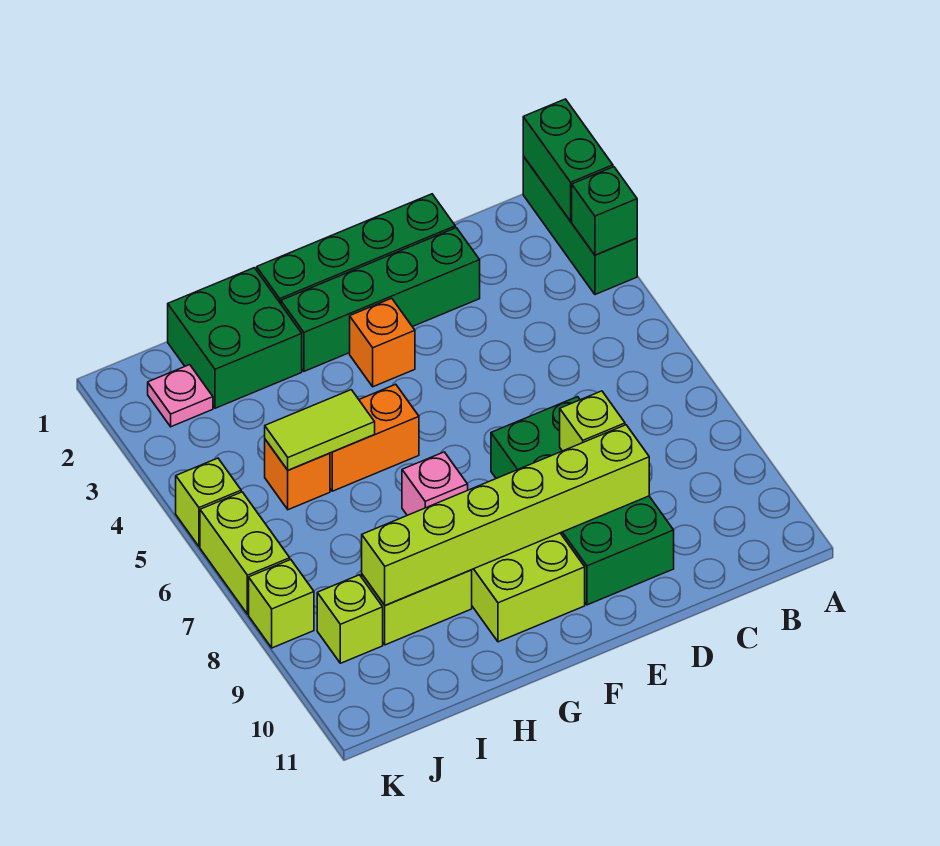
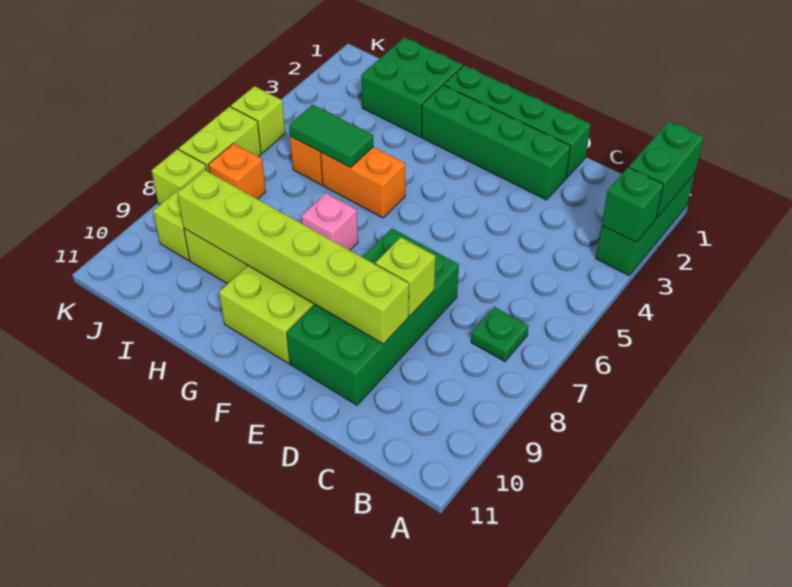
none -> green 1x1 plate [471,307,529,362]
orange 1x1 brick [350,298,415,387] -> orange 1x1 brick moved to [208,143,266,199]
lime 1x2 tile [265,390,375,470] -> green 1x2 tile [289,105,374,168]
pink 1x1 plate [148,365,213,427] -> none

